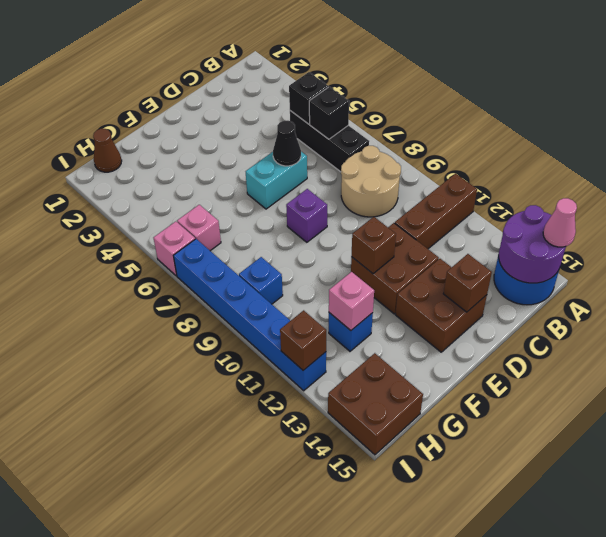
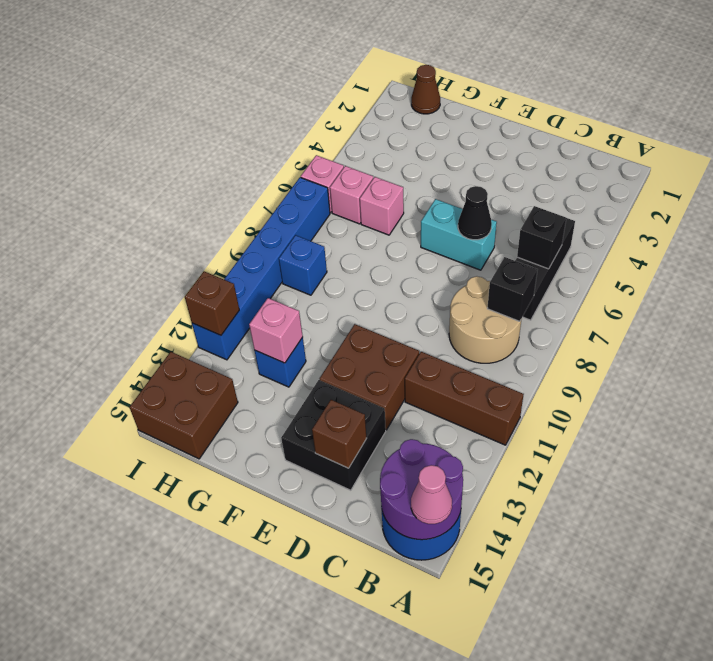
black 1x1 brick [289,72,328,124] -> black 1x1 brick moved to [487,257,537,321]
brown 2x2 brick [395,259,487,352] -> black 2x2 brick [281,380,386,490]
purple 1x1 brick [286,189,327,242] -> none
brown 1x1 brick [352,217,396,274] -> none
none -> pink 1x1 brick [360,177,404,235]

